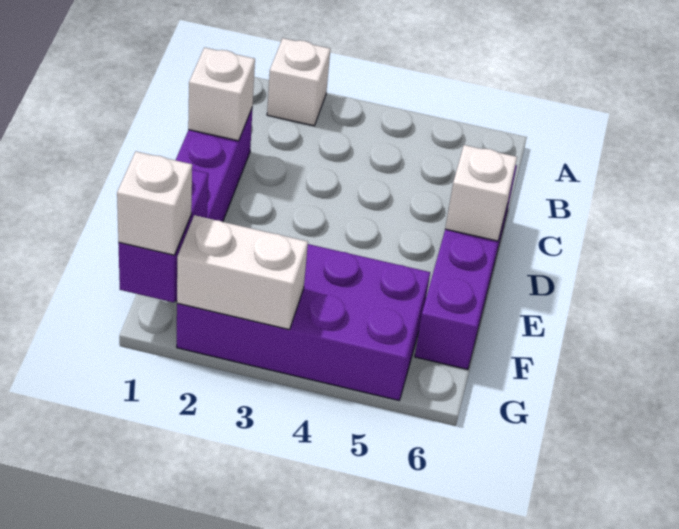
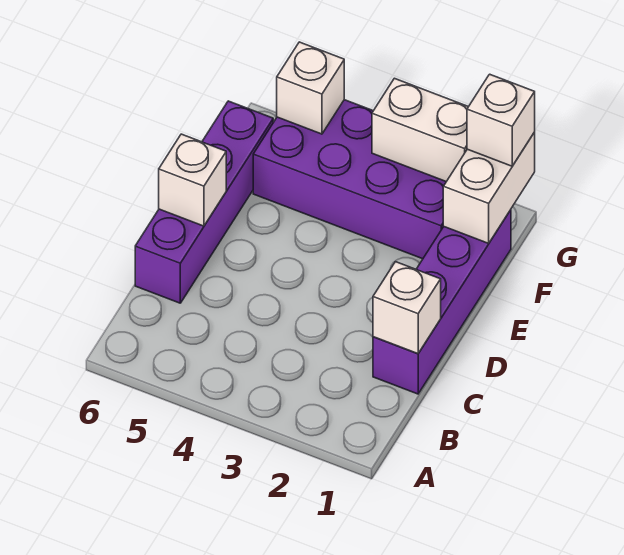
white 1x1 brick [267,38,330,126] -> white 1x1 brick moved to [277,42,344,134]
purple 1x2 brick [118,170,208,302] -> white 1x2 brick [443,132,535,243]

